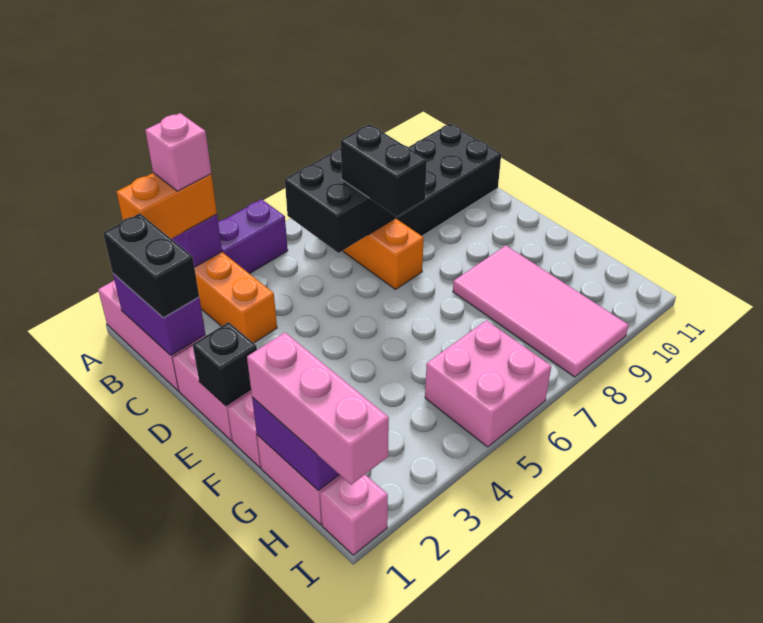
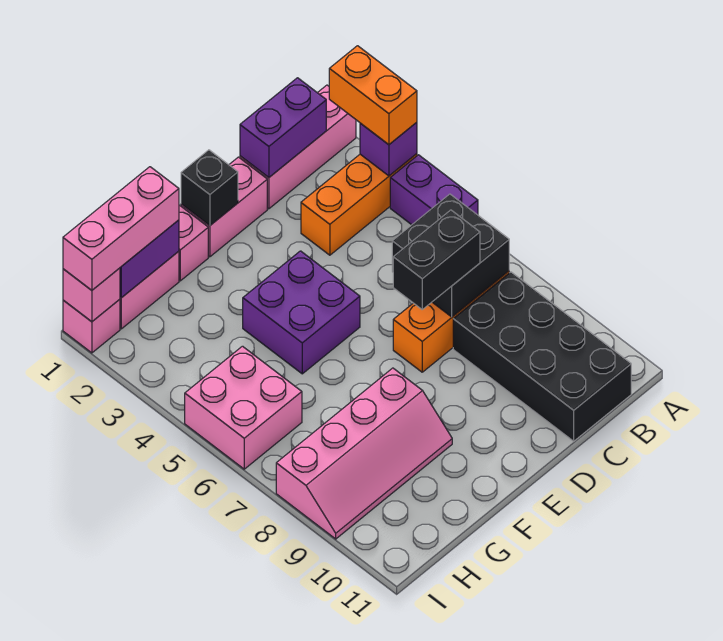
pink 1x1 brick [145,113,211,191] -> pink 1x1 brick moved to [63,268,120,322]
black 1x2 brick [103,213,199,318] -> none
none -> purple 2x2 brick [243,251,360,374]
pink 2x4 tile [453,245,629,377] -> pink 2x4 slope [276,368,452,539]

